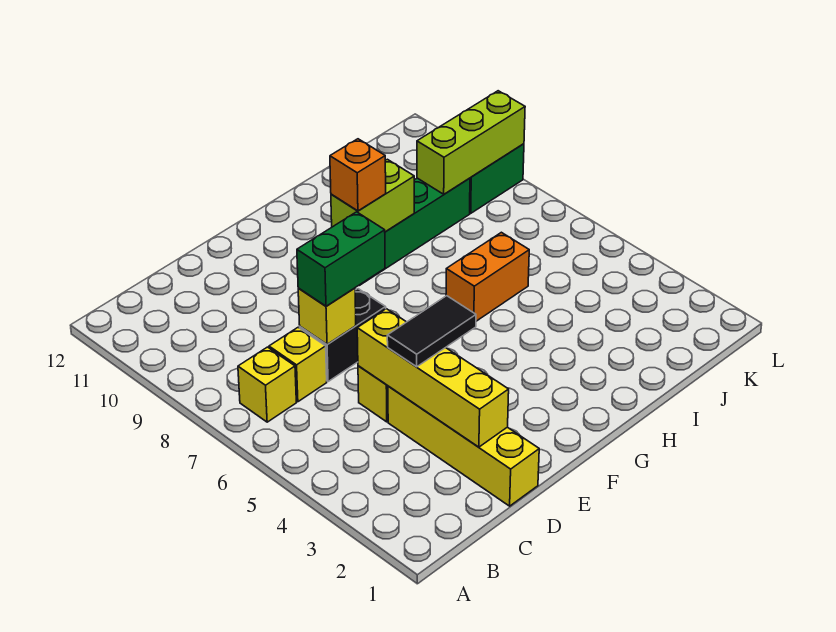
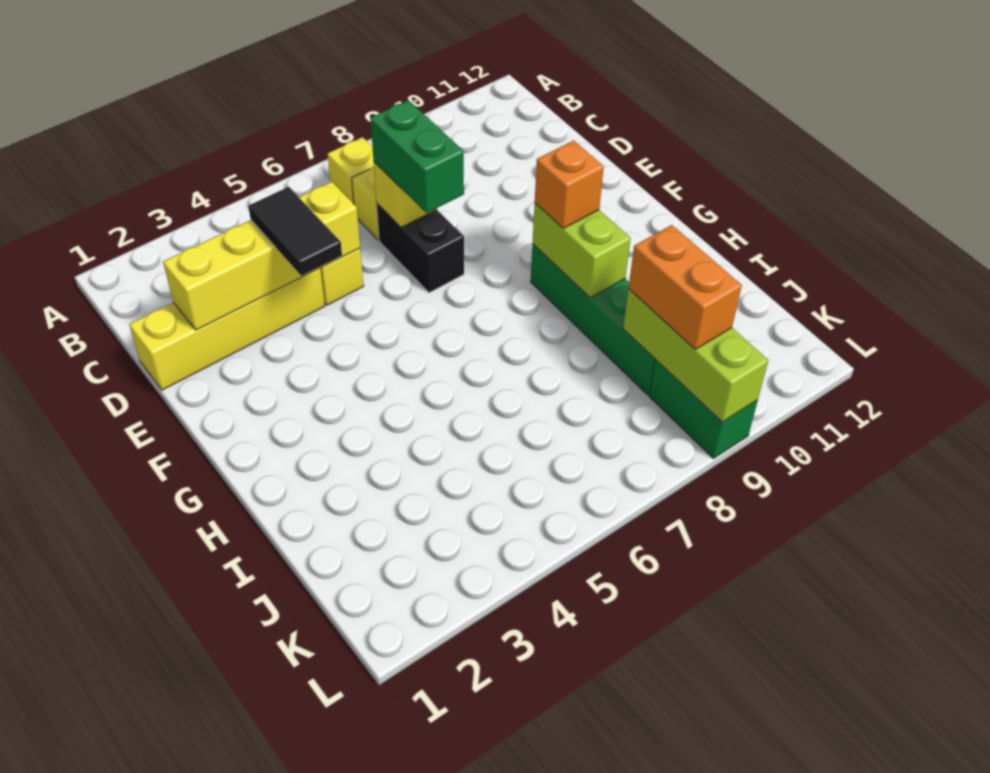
orange 1x2 brick [446,232,529,321] -> orange 1x2 brick moved to [628,225,742,349]

